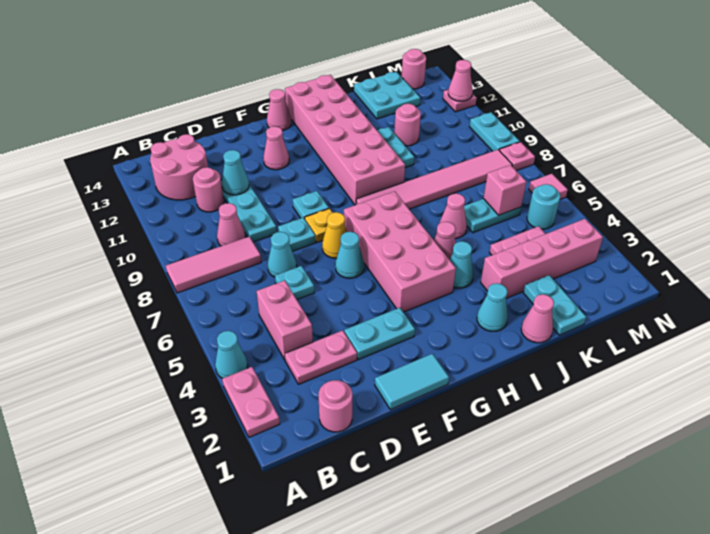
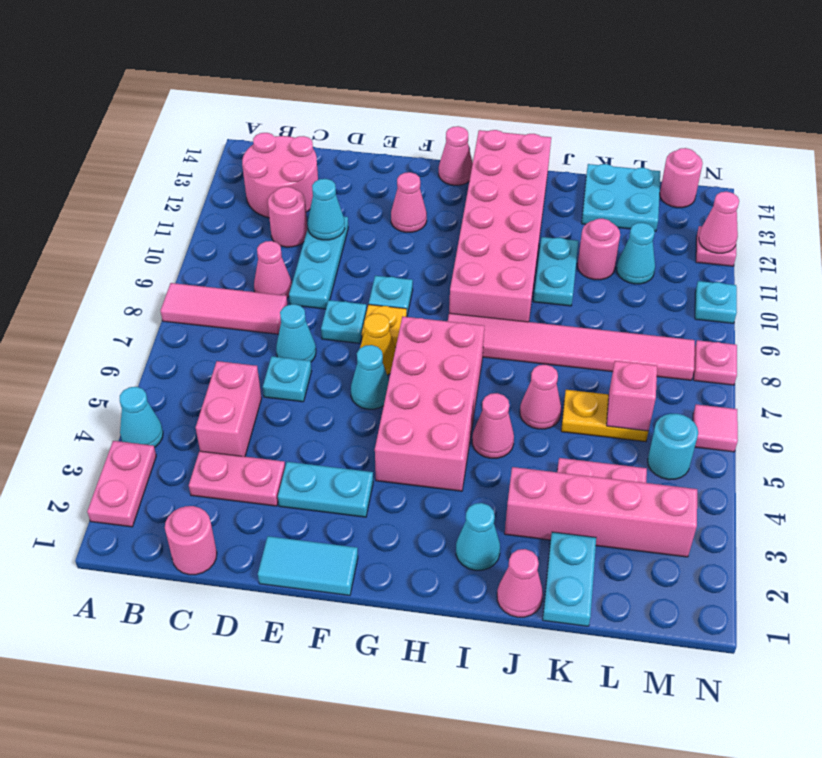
cyan 1x1 cone [450,241,474,288] -> cyan 1x1 cone moved to [617,223,655,284]
cyan 1x2 plate [464,199,521,233] -> yellow 1x2 plate [561,390,648,442]
cyan 1x2 plate [470,112,520,151] -> cyan 1x1 plate [695,281,737,323]

